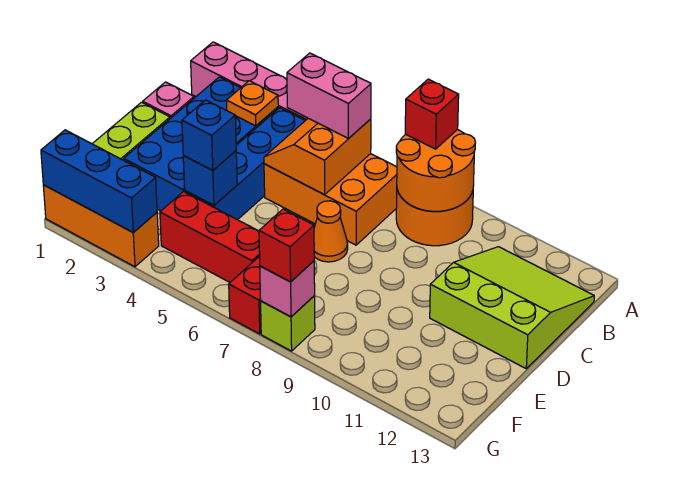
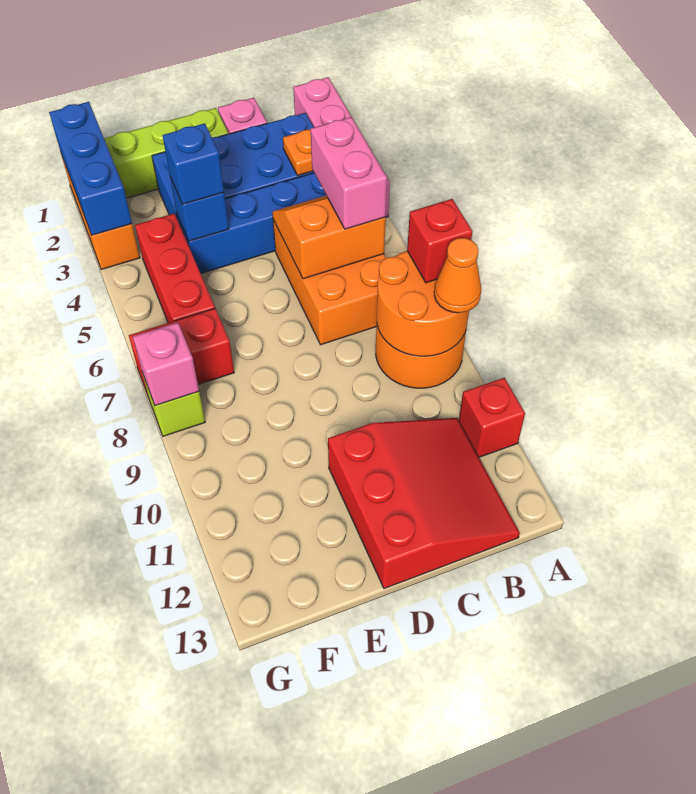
lime 3x3 slope [430,247,594,368] -> red 3x3 slope [328,418,520,589]
orange 1x1 cone [314,201,348,262] -> orange 1x1 cone moved to [434,238,481,313]
red 1x1 brick [259,209,314,282] -> red 1x1 brick moved to [459,378,525,457]

